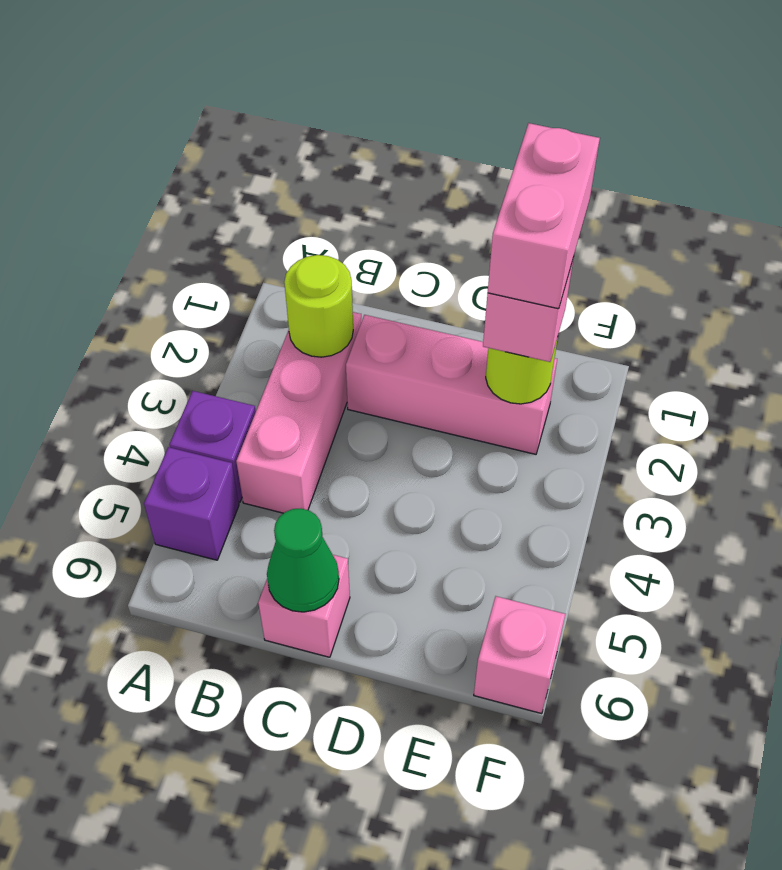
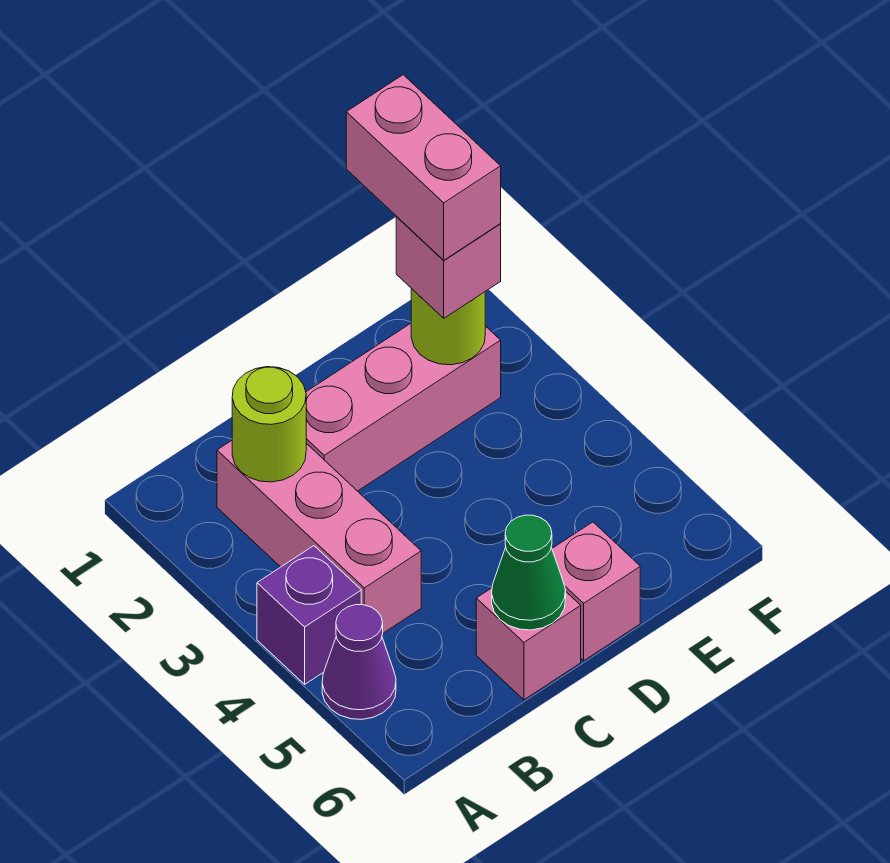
purple 1x1 brick [144,447,239,560] -> purple 1x1 cone [322,605,396,720]
pink 1x1 brick [474,596,565,714] -> pink 1x1 brick moved to [552,522,640,661]

